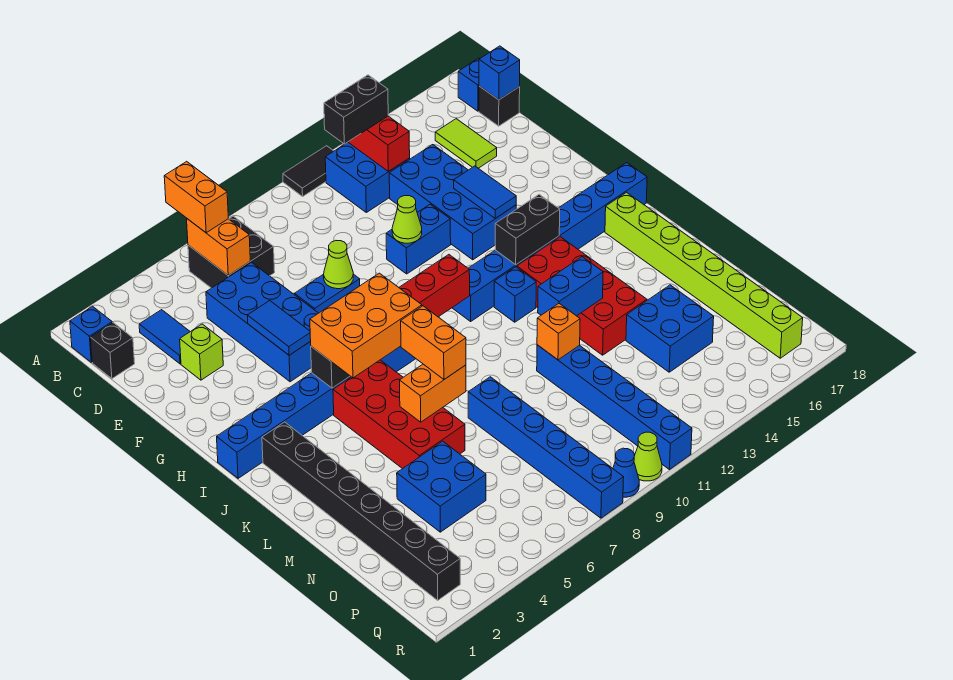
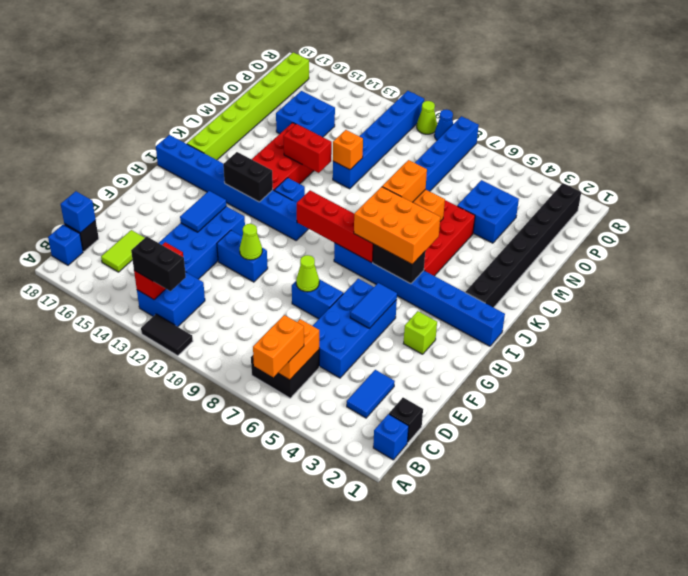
lime 1x1 brick [180,324,223,380] -> lime 1x1 brick moved to [403,311,437,354]
blue 1x2 brick [538,257,603,316] -> red 1x2 brick [283,124,332,173]

